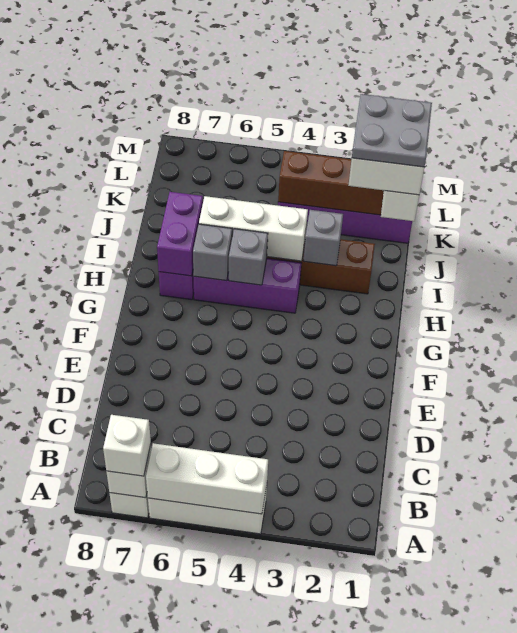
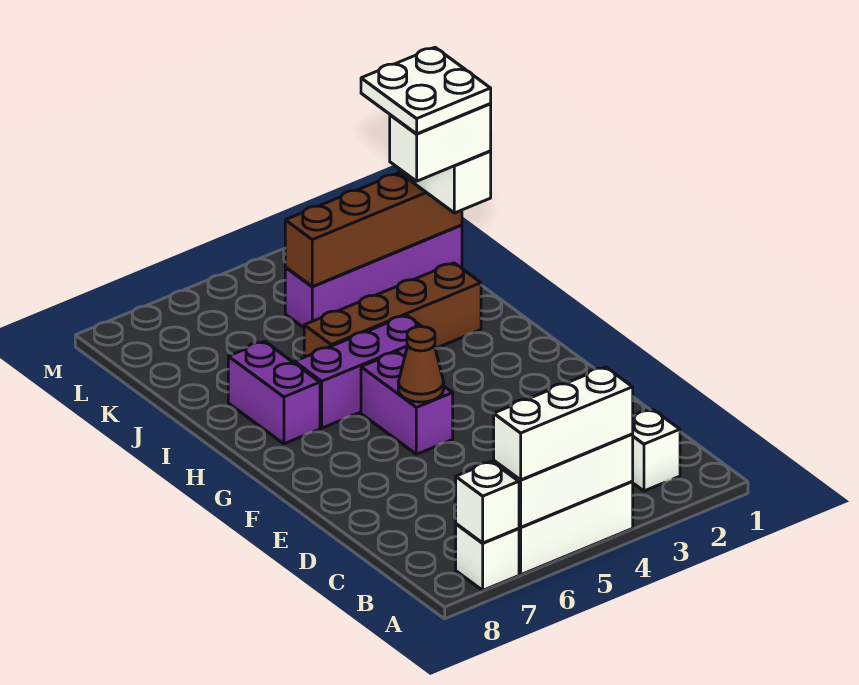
white 1x1 brick [103,415,151,476] -> white 1x1 brick moved to [632,410,680,491]
none -> brown 1x1 cone [398,327,444,402]
grey 1x1 brick [229,229,268,285] -> none
grey 1x1 brick [193,224,232,281] -> none
purple 1x2 brick [157,192,203,276] -> purple 1x2 brick moved to [361,352,453,454]
grey 1x1 brick [304,210,343,266] -> none
white 1x3 brick [199,196,308,261] -> white 1x3 brick moved to [494,367,633,480]
grey 2x2 plate [352,94,432,167] -> white 2x2 plate [361,47,491,134]

